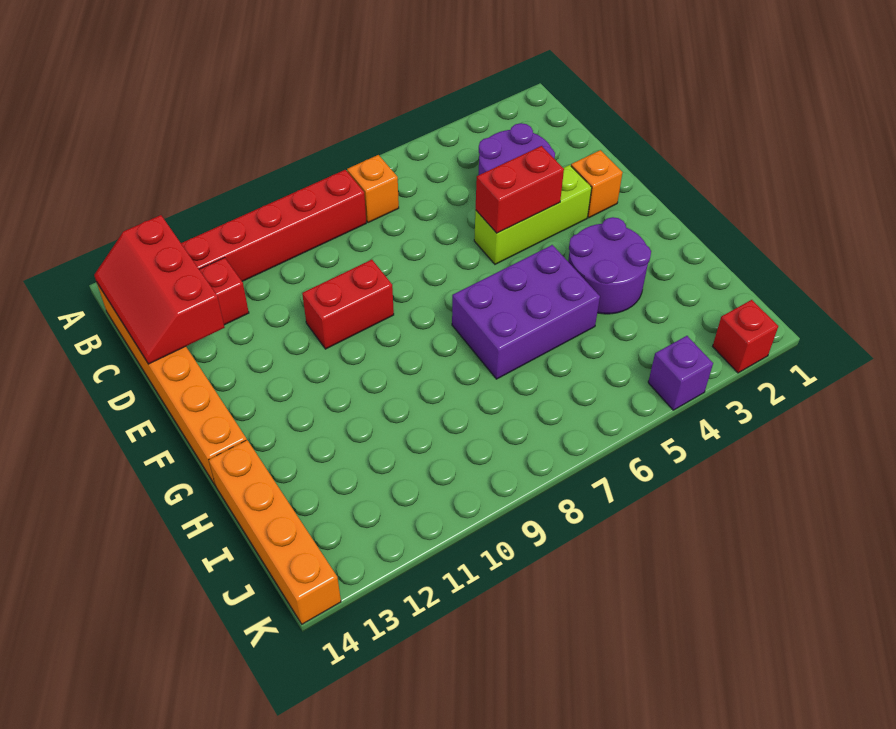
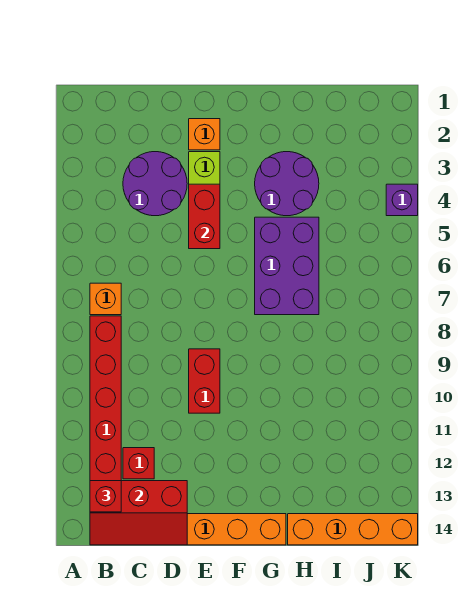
red 1x1 brick [713,300,778,373] -> red 1x1 brick moved to [90,481,121,512]

